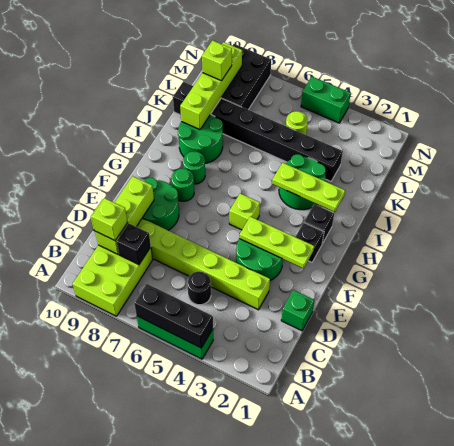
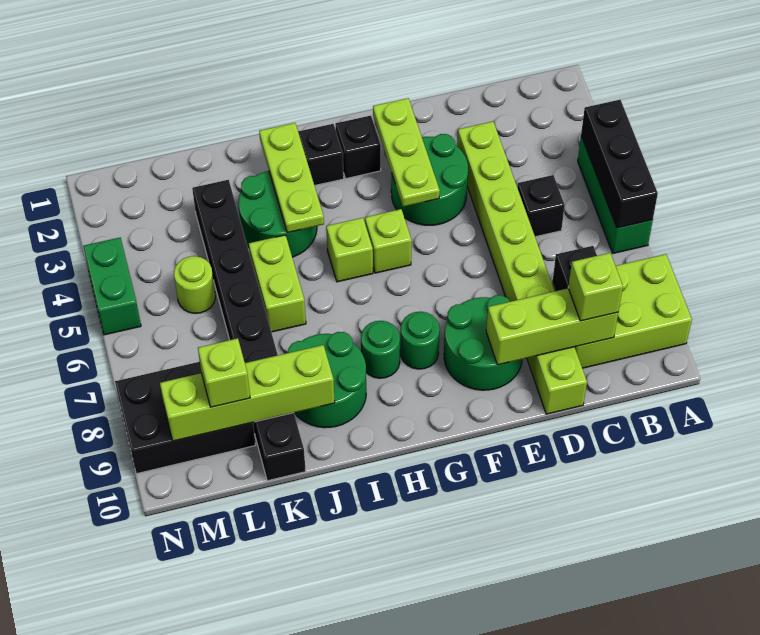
black 1x1 round brick [187,271,211,305] -> black 1x1 brick [517,175,565,237]
green 1x1 brick [281,290,314,331] -> none
none -> lime 1x1 brick [326,218,373,282]
none -> lime 1x2 brick [249,235,306,332]

